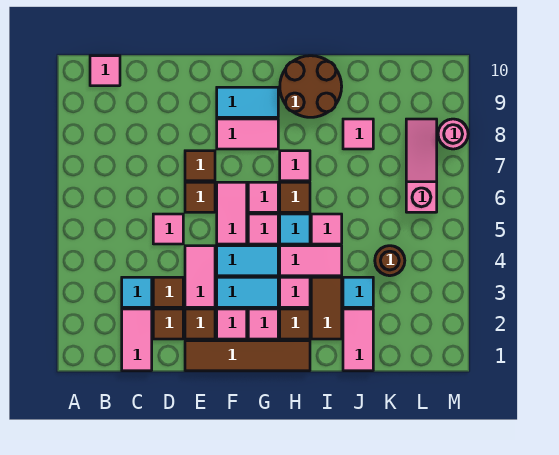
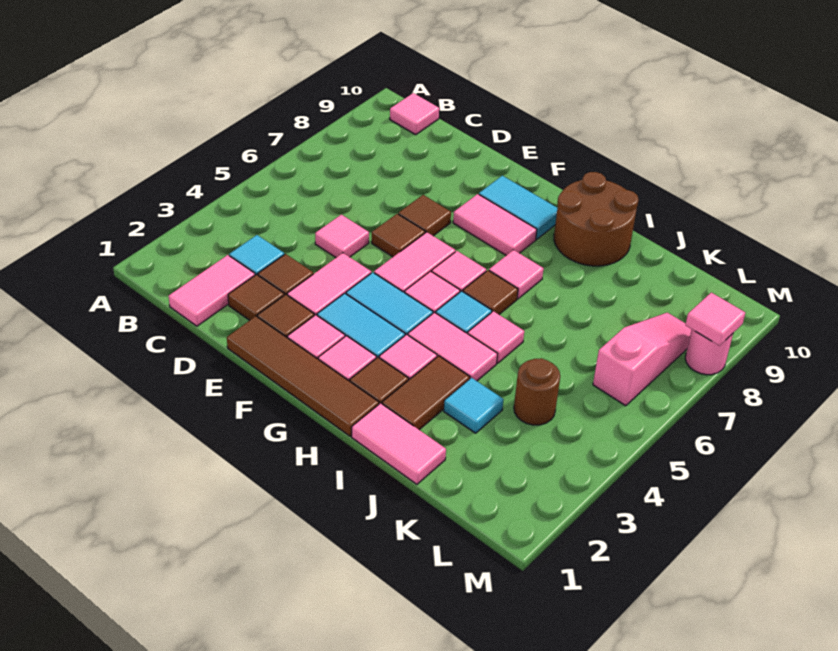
pink 1x2 tile [343,309,373,371] -> pink 1x2 tile turned to [352,403,446,484]
pink 1x1 tile [343,119,373,149] -> pink 1x1 tile moved to [685,293,745,346]

